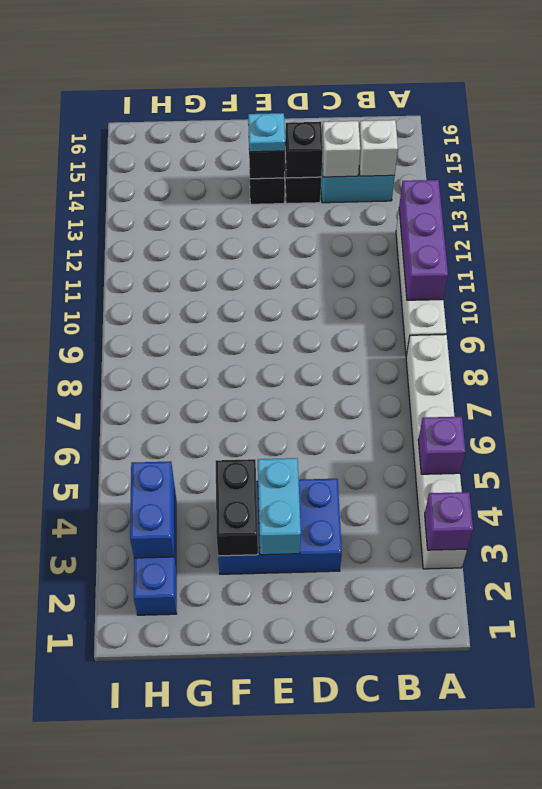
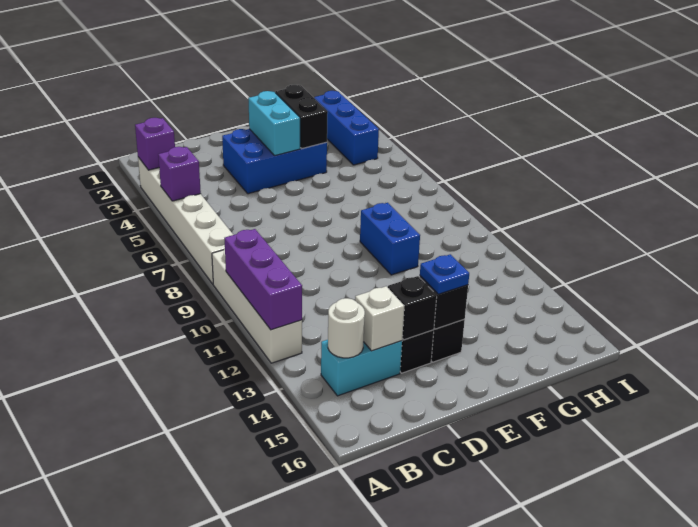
white 1x1 brick [359,120,398,176] -> white 1x1 round brick [328,298,365,358]
cyan 1x1 plate [248,113,285,152] -> blue 1x1 plate [420,254,469,294]
blue 1x2 brick [130,462,174,558] -> blue 1x2 brick moved to [360,203,420,275]

